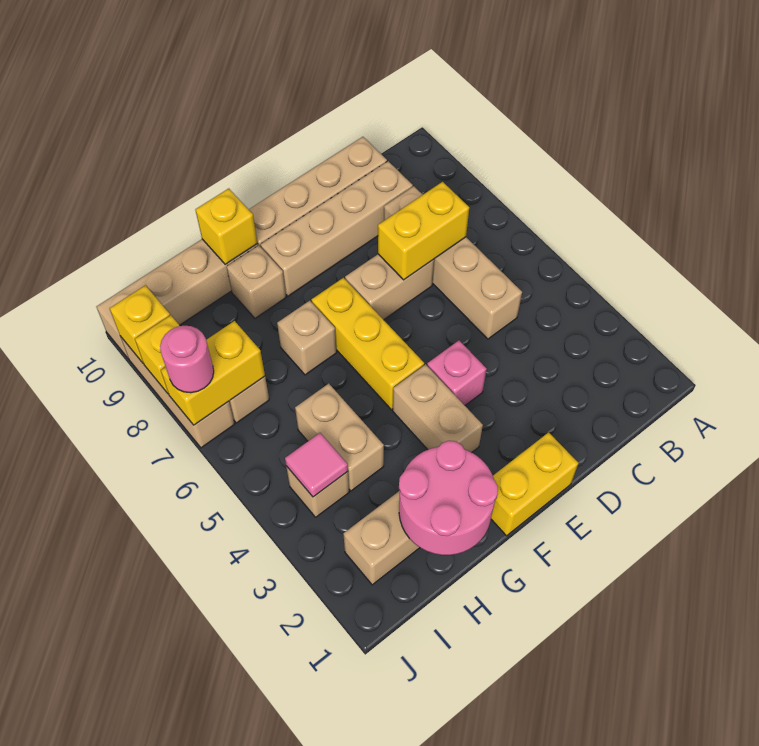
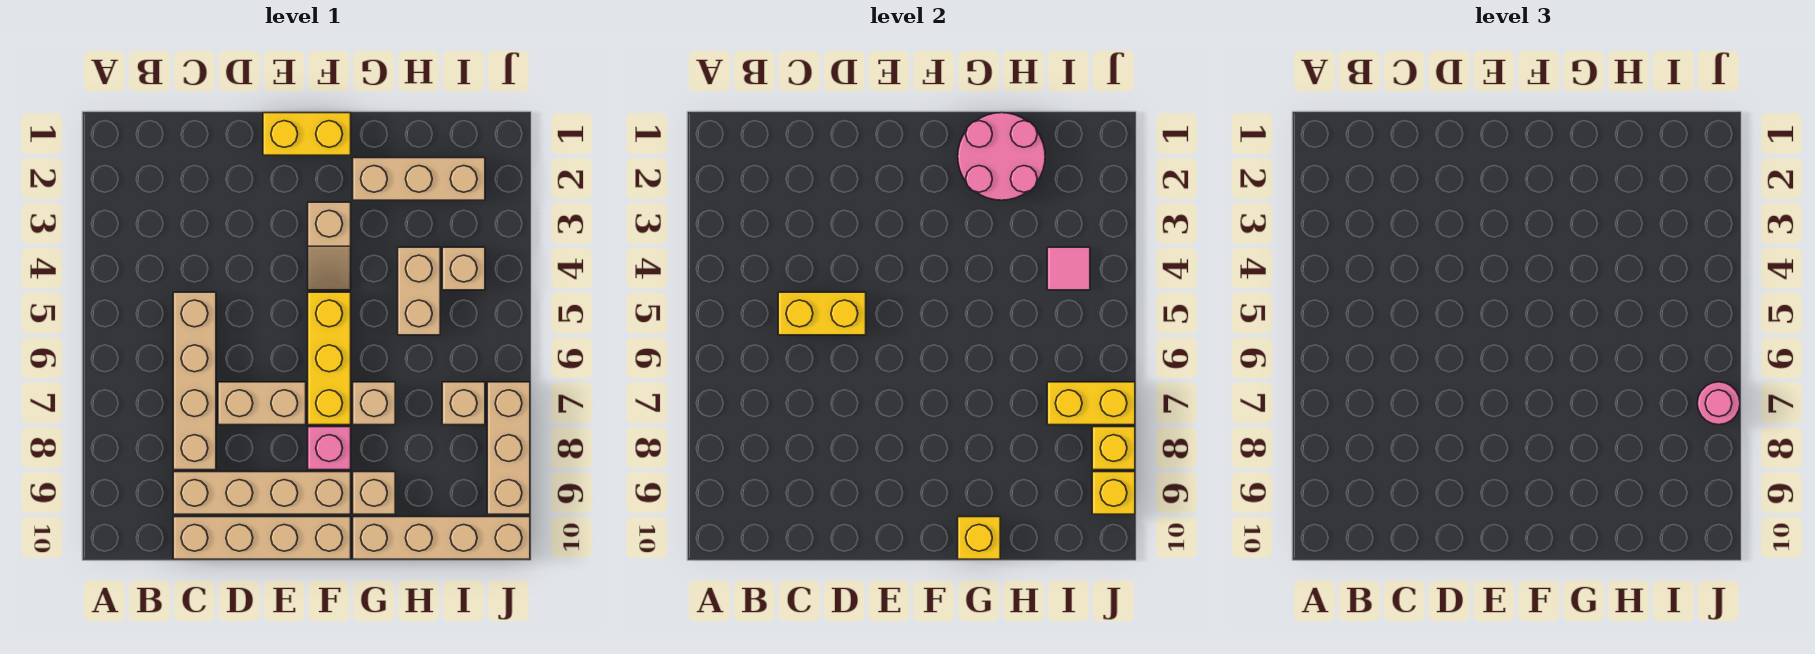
yellow 1x2 brick [378,182,469,280] -> yellow 1x2 brick moved to [778,292,866,335]
pink 1x1 brick [427,341,487,405] -> pink 1x1 brick moved to [308,427,351,470]
tan 1x2 brick [393,364,483,452] -> tan 1x2 slope [308,202,351,290]

